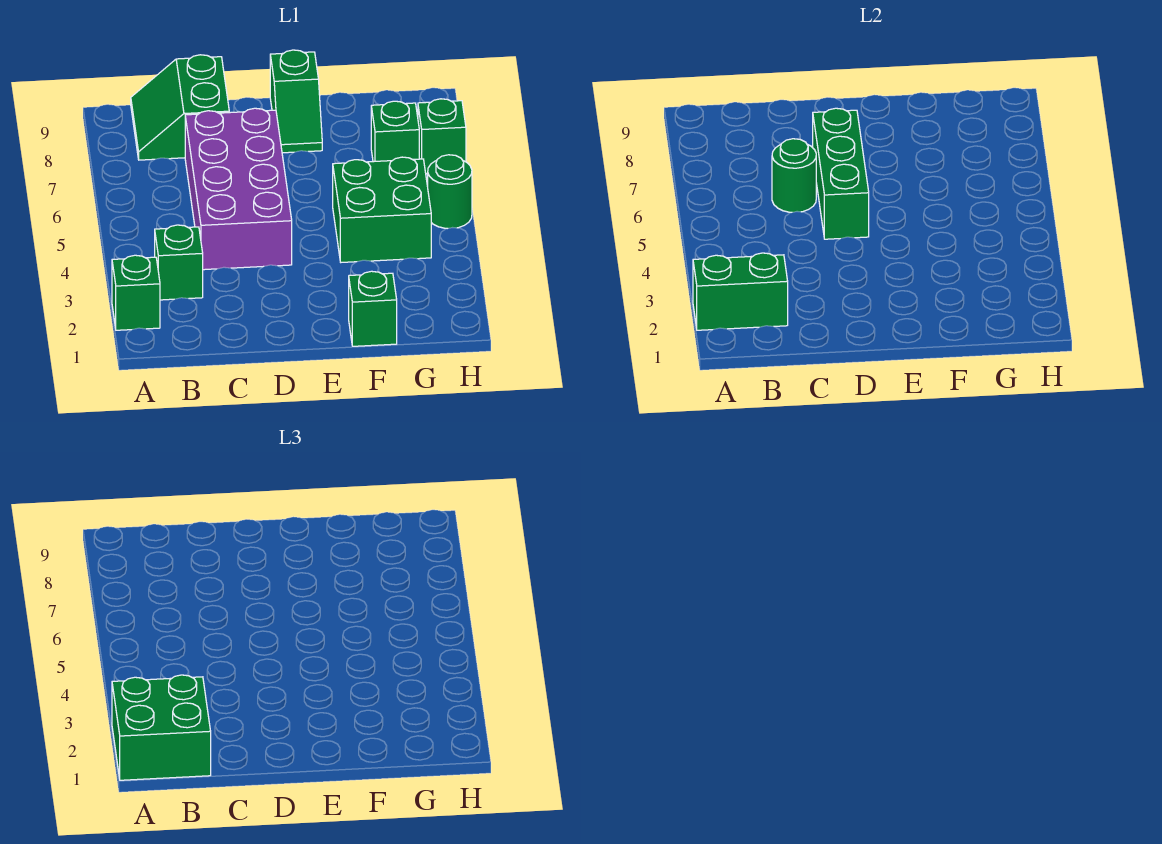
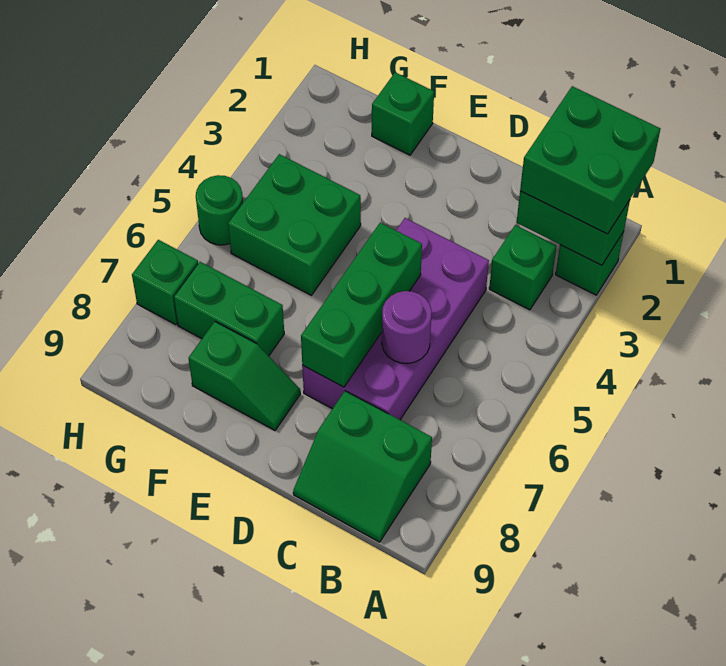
green 2x2 slope [131,55,229,160] -> green 2x2 slope turned to [293,391,432,542]
green 1x1 round brick [772,139,816,212] -> purple 1x1 round brick [382,291,432,363]
green 1x2 slope [270,50,322,153] -> green 1x2 slope turned to [189,322,300,430]
green 1x1 brick [371,101,419,162] -> green 1x2 brick [174,262,284,356]

